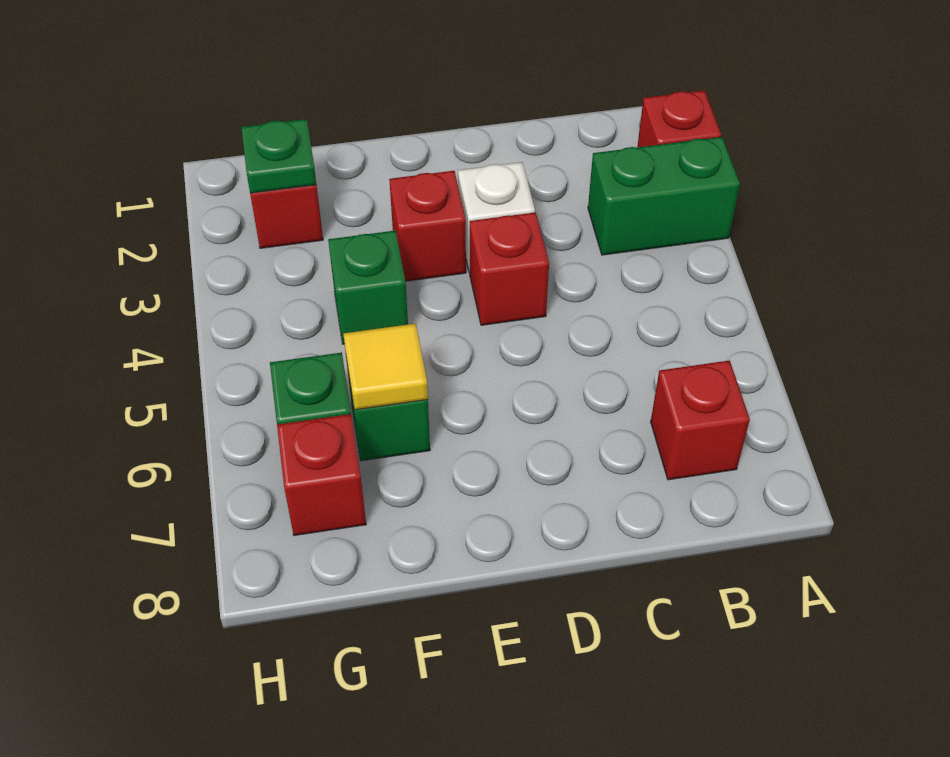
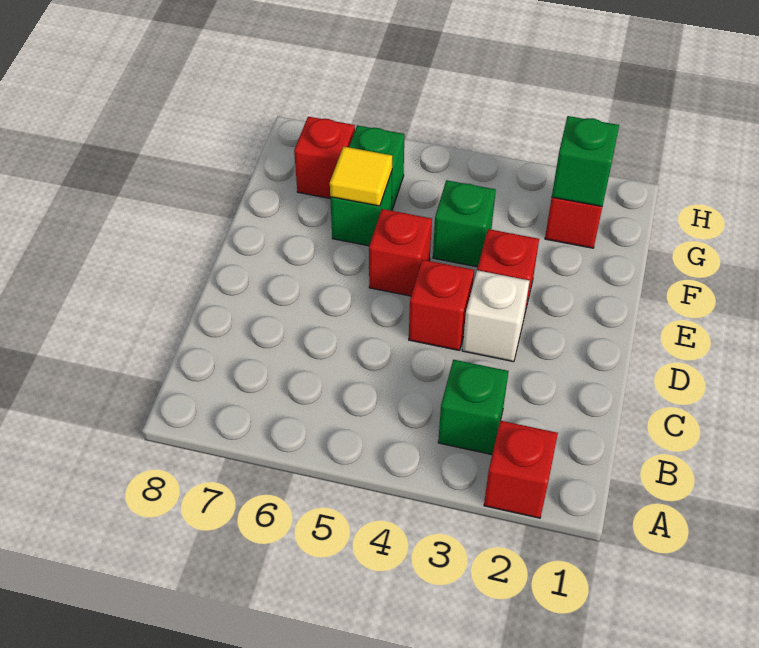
green 1x2 brick [588,137,740,255] -> green 1x1 brick [438,360,509,455]
red 1x1 brick [651,360,750,480] -> red 1x1 brick moved to [369,209,432,296]
green 1x1 plate [241,119,316,193] -> green 1x1 brick [552,116,619,207]

